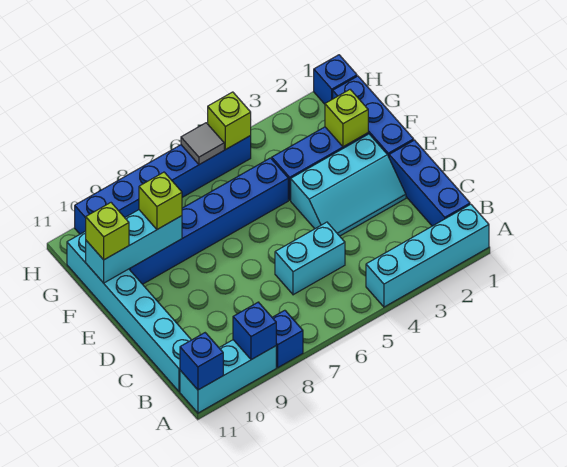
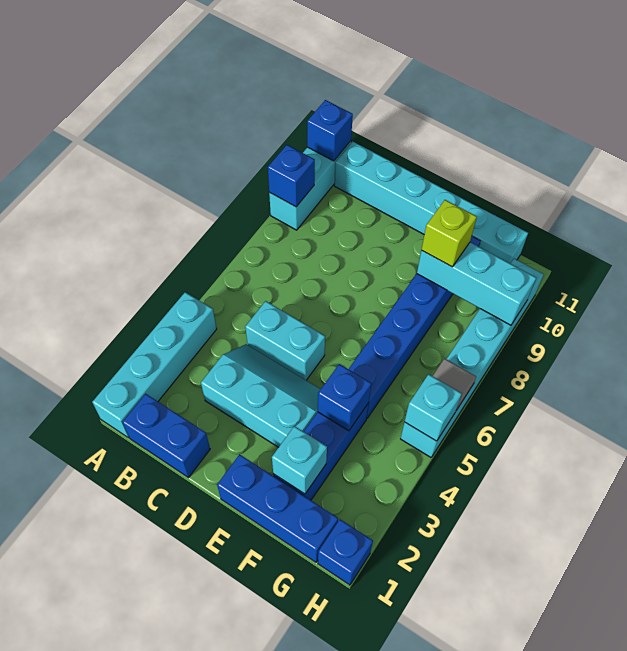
blue 1x1 brick [272,310,303,367] -> blue 1x1 brick moved to [318,364,371,431]
blue 1x3 brick [389,140,470,226] -> blue 1x2 brick [123,394,210,478]
cyan 1x2 brick [275,222,345,295] -> cyan 1x2 brick turned to [245,301,325,380]
cyan 2x3 slope [291,134,406,236] -> cyan 2x3 slope turned to [201,344,321,447]
lime 1x1 brick [325,90,368,147] -> cyan 1x1 brick [272,426,327,494]
cyan 1x3 brick [86,210,182,283] -> cyan 1x3 brick turned to [417,242,536,325]
lime 1x1 brick [86,203,129,260] -> none
blue 1x6 brick [75,136,251,234] -> cyan 1x6 brick [401,258,544,457]
lime 1x1 brick [208,92,251,149] -> cyan 1x1 brick [405,374,462,441]

